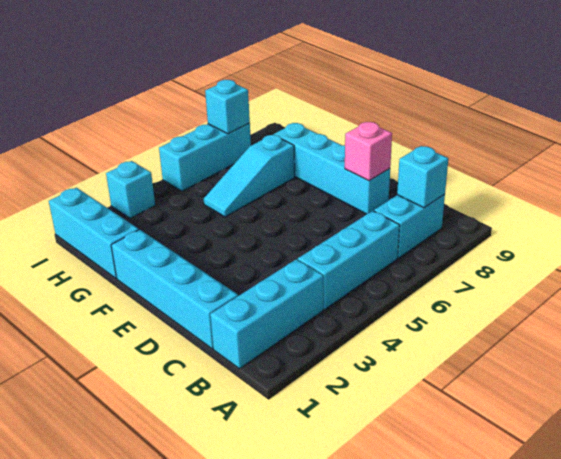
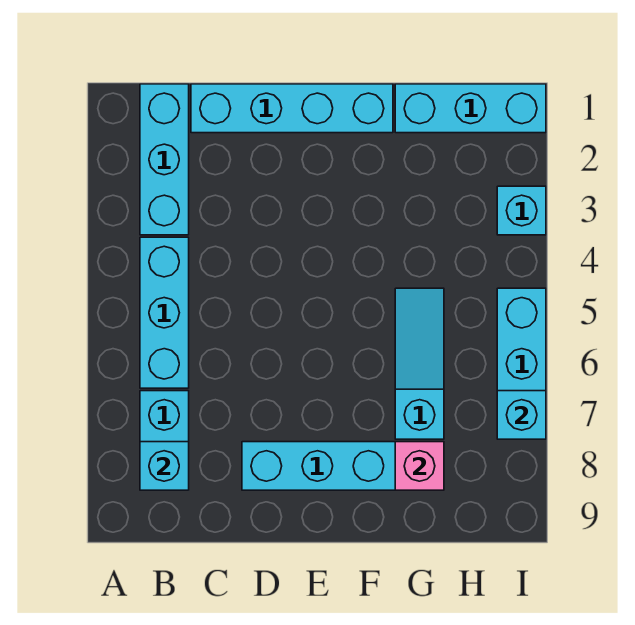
pink 1x1 brick [345,122,392,181] -> pink 1x1 brick moved to [395,442,444,490]

